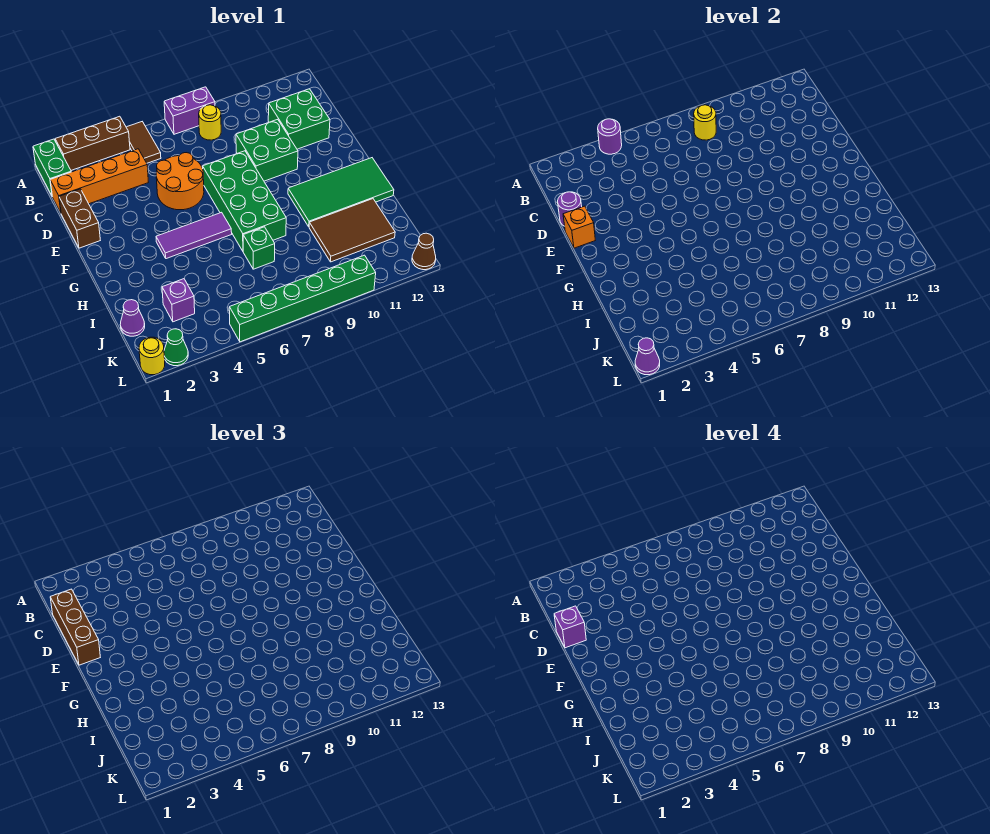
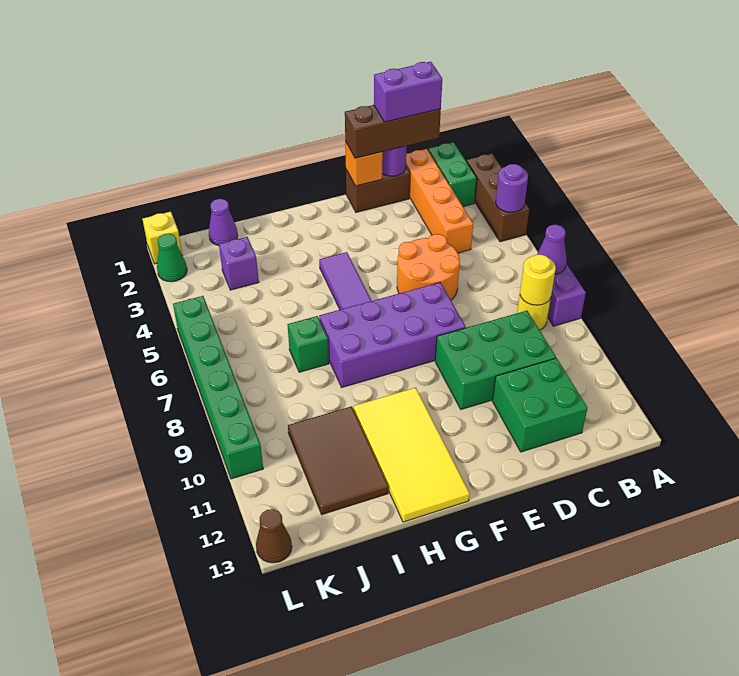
green 1x2 brick [33,139,71,195] -> green 1x2 brick turned to [428,142,477,207]
brown 1x2 tile [126,122,161,163] -> none
purple 1x1 brick [554,606,586,648] -> purple 1x2 brick [374,62,442,122]
green 2x2 brick [236,119,298,181] -> green 2x3 brick [435,311,556,409]
green 2x4 brick [203,151,286,251] -> purple 2x4 brick [319,282,466,387]
green 2x4 tile [288,158,394,227] -> yellow 2x4 tile [353,388,470,522]
yellow 1x1 round brick [139,337,165,375] -> yellow 1x1 brick [143,212,182,264]
purple 1x1 cone [635,338,660,375] -> purple 1x1 cone moved to [537,225,567,274]

